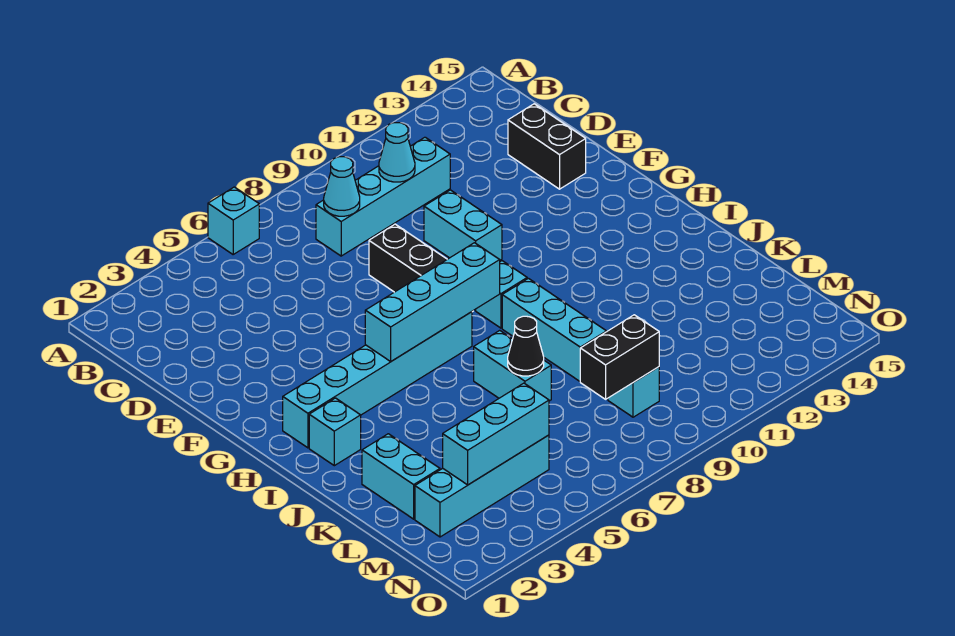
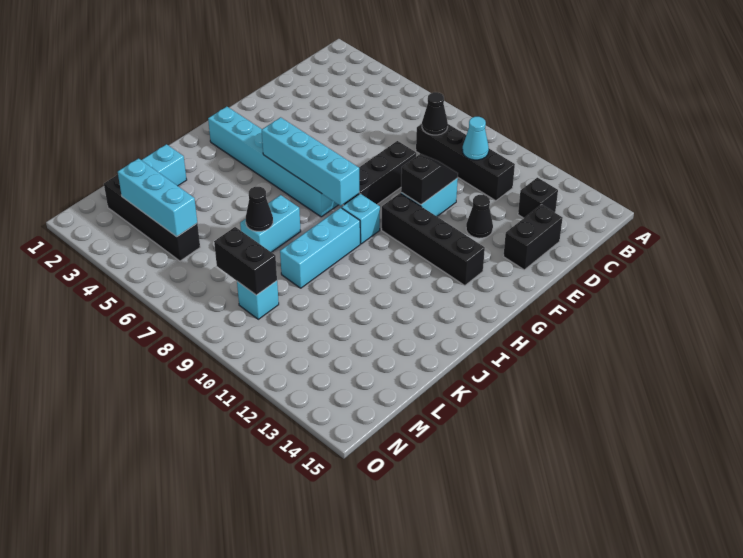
cyan 1x1 brick [208,187,259,254] -> none
cyan 1x4 brick [316,137,450,256] -> black 1x4 brick [416,124,515,201]
cyan 1x1 cone [324,157,360,216] -> black 1x1 cone [422,92,448,135]
none -> black 1x1 brick [518,178,558,218]
none -> black 1x2 slope [401,154,458,205]
none -> black 1x1 cone [466,195,493,238]
none -> black 1x4 brick [382,193,485,286]
cyan 1x1 brick [309,398,361,466] -> none
cyan 1x4 brick [415,435,549,537] -> black 1x4 brick [104,175,200,261]

